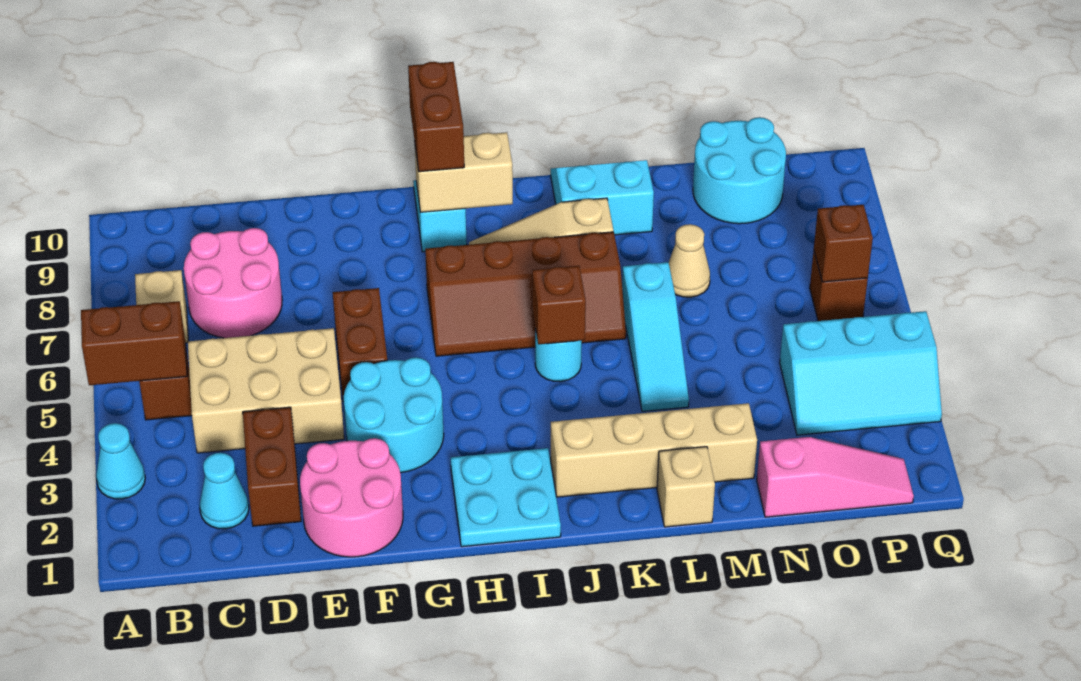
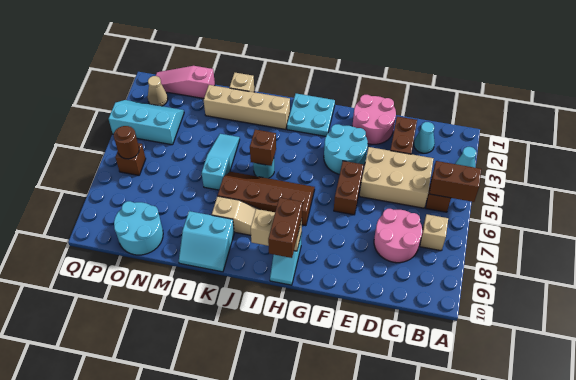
tan 1x1 cone [669,224,710,297] -> tan 1x1 cone moved to [148,76,168,106]
brown 1x1 brick [814,205,873,282] -> brown 1x1 round brick [114,126,139,159]

